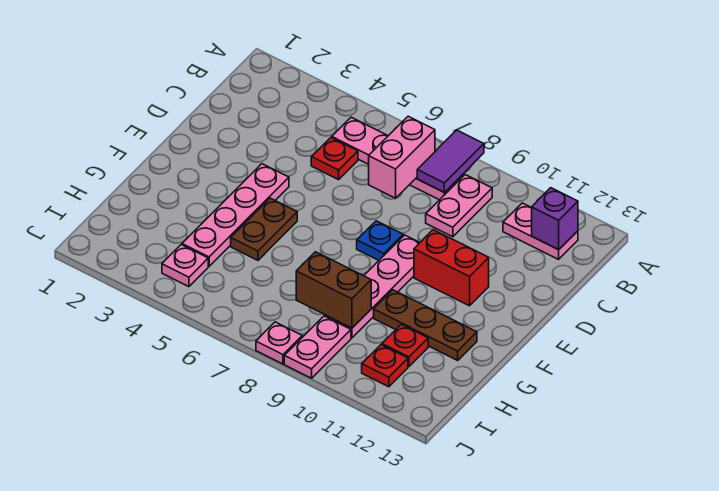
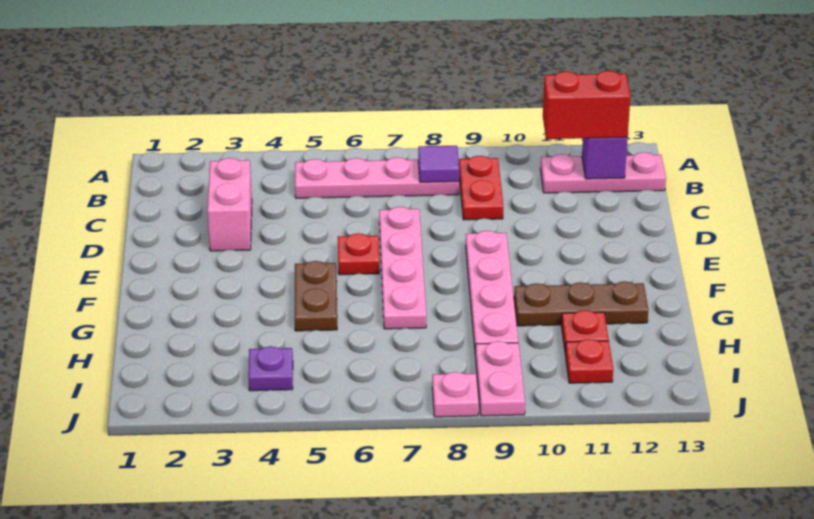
purple 1x2 tile [417,130,484,193] -> purple 1x1 tile [418,146,459,182]
pink 1x2 brick [369,116,435,198] -> pink 1x2 brick moved to [207,158,252,251]
pink 1x2 plate [426,175,492,237] -> red 1x2 plate [459,156,503,220]
pink 1x2 plate [503,203,578,259] -> pink 1x3 plate [540,152,666,193]
red 1x1 plate [311,138,358,180] -> red 1x1 plate moved to [338,233,380,275]
pink 1x4 plate [182,164,289,266] -> pink 1x4 plate moved to [379,207,426,329]
blue 1x1 plate [357,221,403,260] -> none
red 1x2 brick [414,230,489,306] -> red 1x2 brick moved to [543,71,631,139]
brown 1x2 brick [296,252,371,328] -> none
pink 1x1 plate [162,245,208,287] -> purple 1x1 plate [248,346,293,391]

